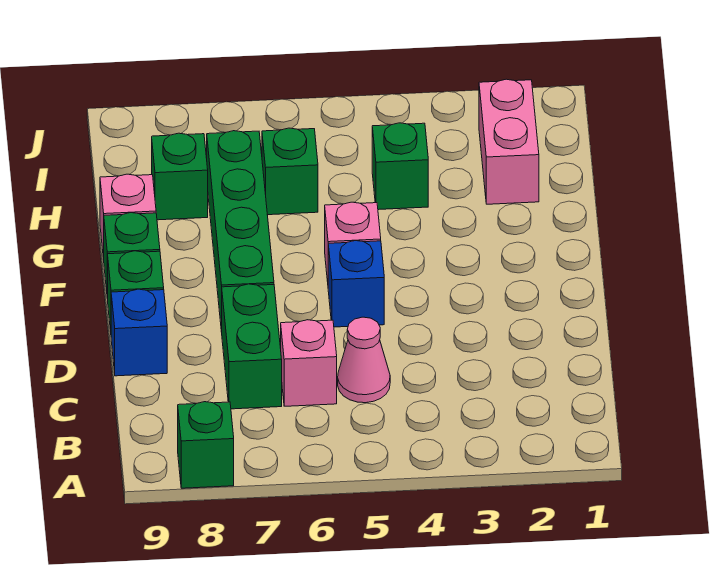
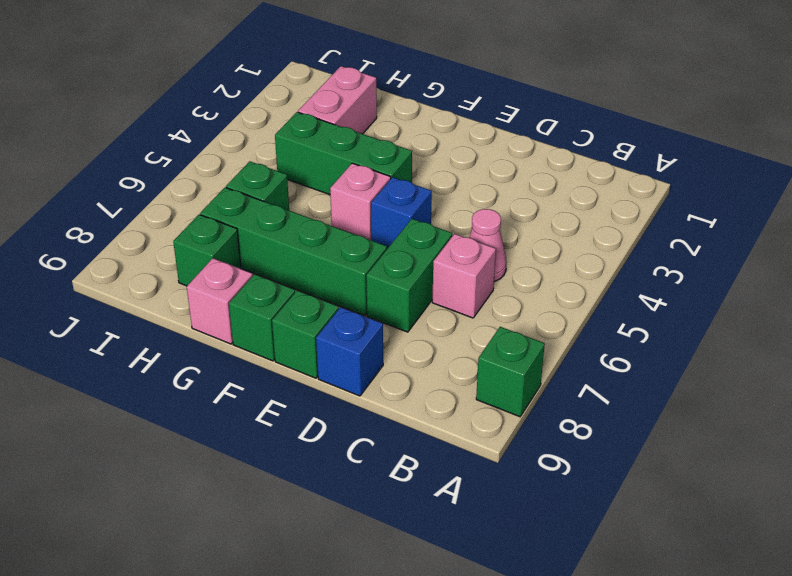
green 1x2 brick [222,284,282,409] -> green 1x2 brick turned to [366,219,452,332]
pink 1x2 brick [479,79,539,204] -> pink 1x2 brick turned to [298,66,377,134]
green 1x1 brick [372,123,428,210] -> green 1x3 brick [275,112,412,195]

